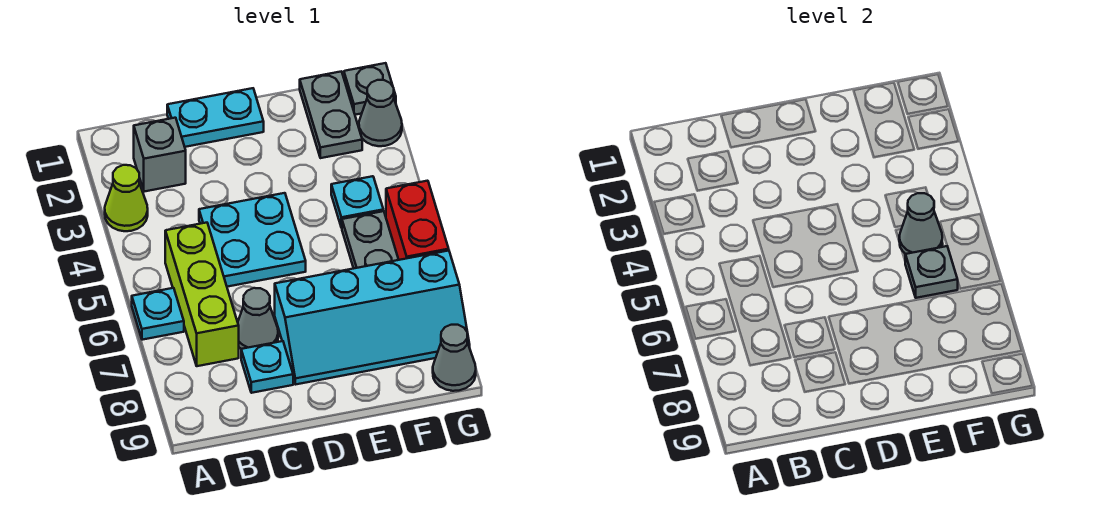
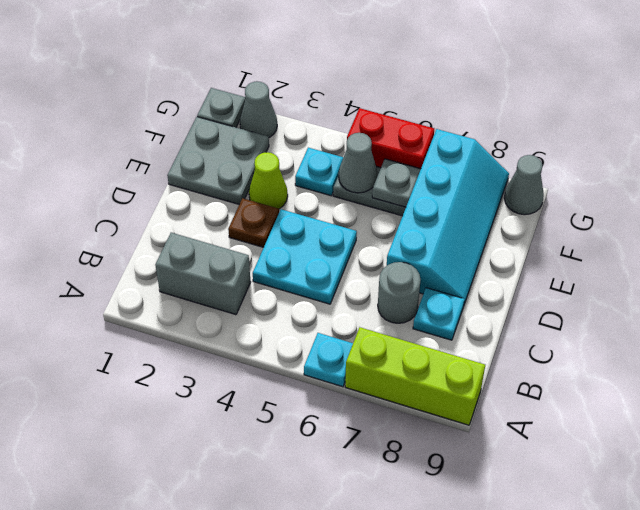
lime 1x1 cone [105,165,148,231] -> lime 1x1 cone moved to [249,152,288,209]
grey 1x1 brick [134,118,186,192] -> grey 1x2 brick [155,233,251,315]
lime 1x3 brick [165,223,239,366] -> lime 1x3 brick moved to [345,327,485,425]
cyan 1x2 plate [167,88,264,147] -> none
grey 1x1 cone [238,288,278,349] -> grey 1x1 round brick [378,262,421,323]
none -> brown 1x1 plate [228,198,279,247]
grey 1x2 plate [300,71,362,158] -> grey 2x2 plate [167,117,269,204]

